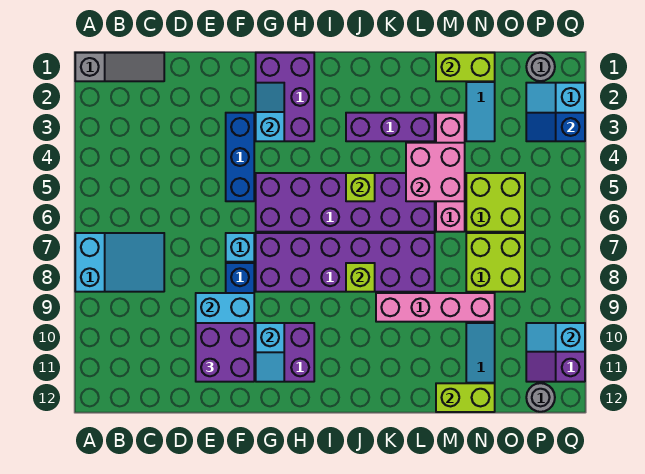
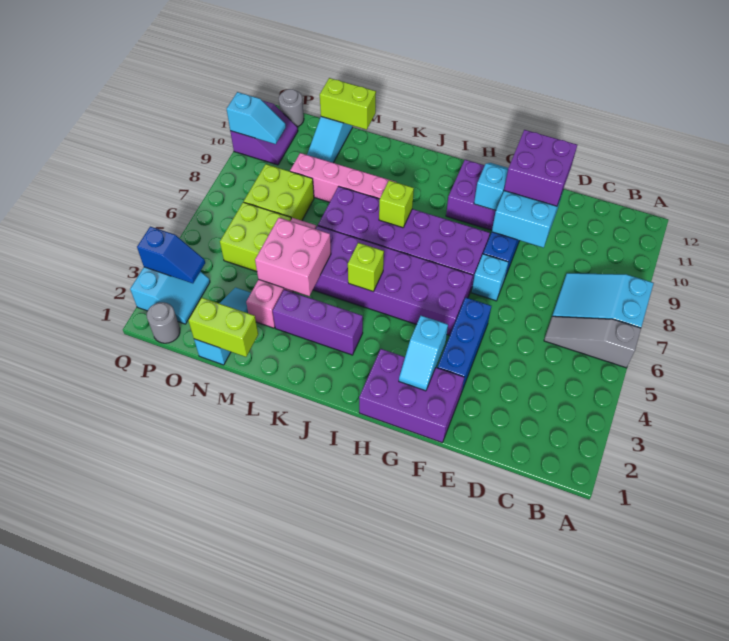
grey 1x3 slope [75,53,164,81] -> grey 1x3 slope moved to [544,316,641,368]
purple 2x3 brick [256,53,314,141] -> purple 2x3 brick turned to [359,349,464,442]

